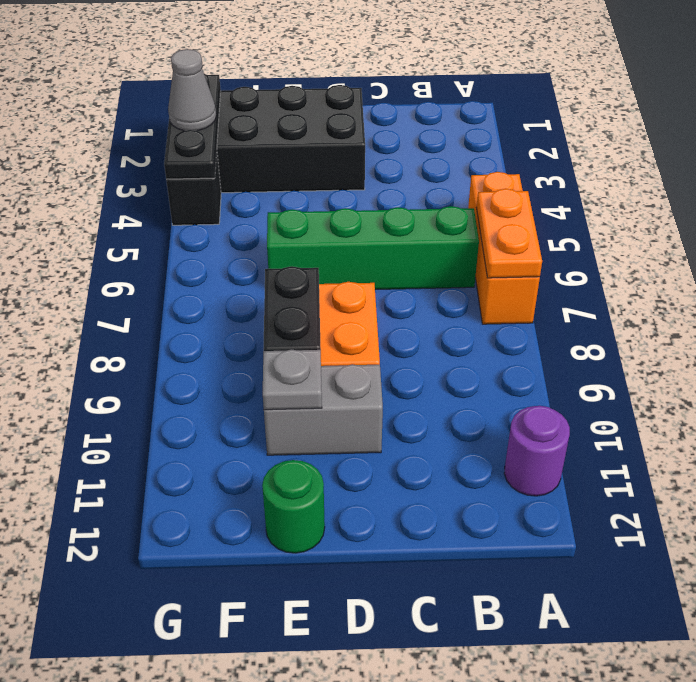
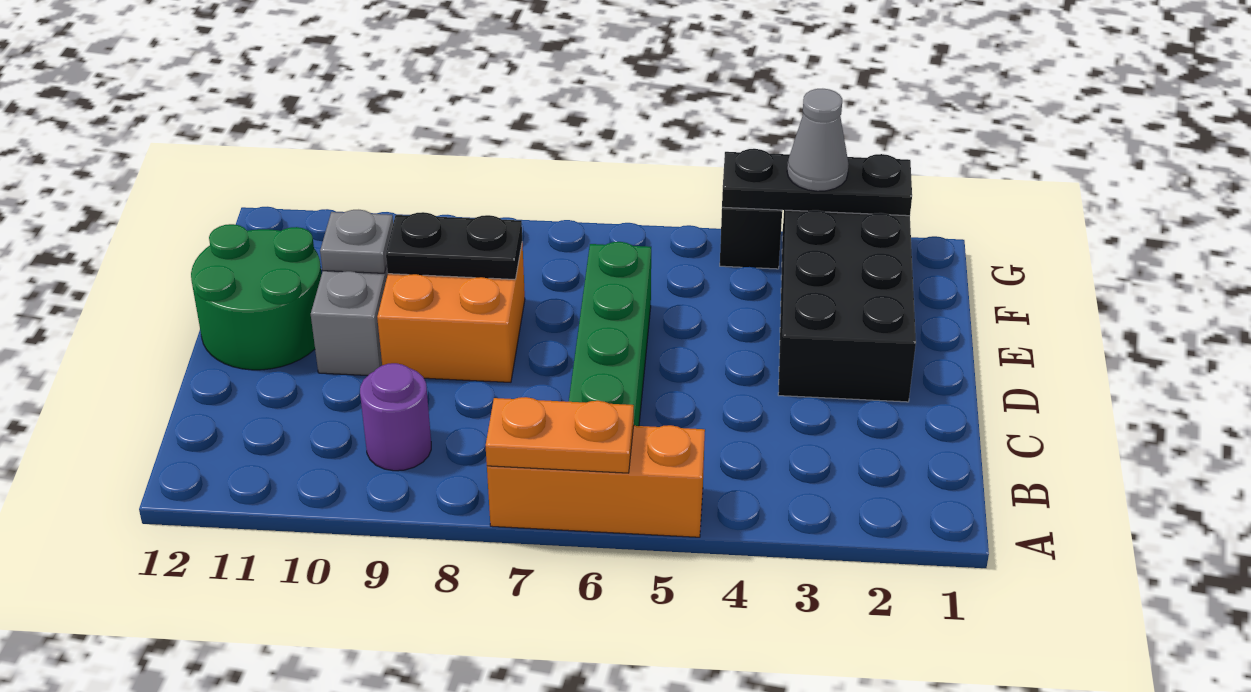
purple 1x1 round brick [504,406,570,496] -> purple 1x1 round brick moved to [360,363,431,471]
green 1x1 round brick [262,460,325,553] -> green 2x2 round brick [191,224,322,370]

